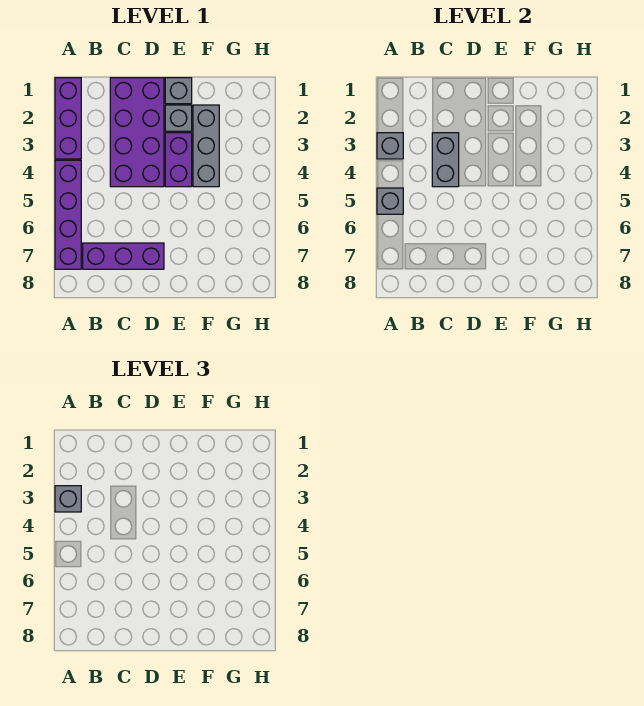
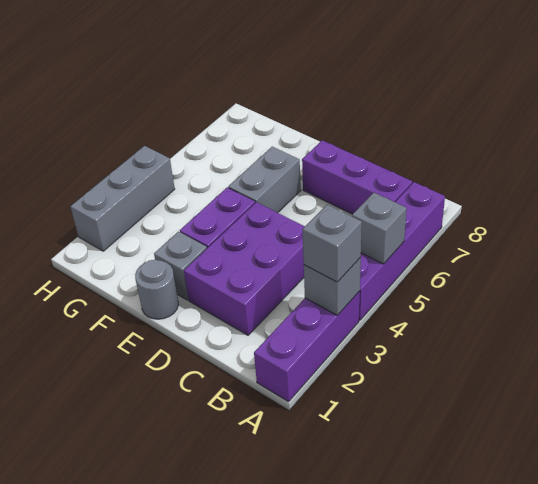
purple 2x4 brick [110,78,164,187] -> purple 2x3 brick [184,202,305,335]
grey 1x2 brick [432,133,459,187] -> grey 1x2 brick moved to [228,147,301,213]
grey 1x1 brick [165,78,192,104] -> grey 1x1 round brick [135,260,178,319]
grey 1x3 brick [193,105,219,187] -> grey 1x3 brick moved to [70,146,175,251]

